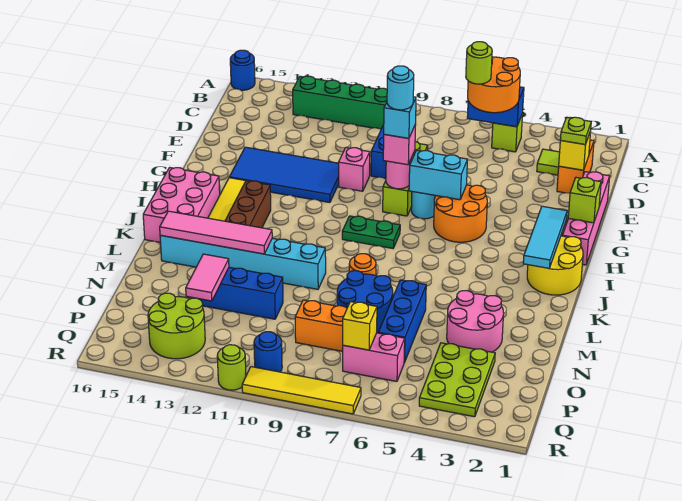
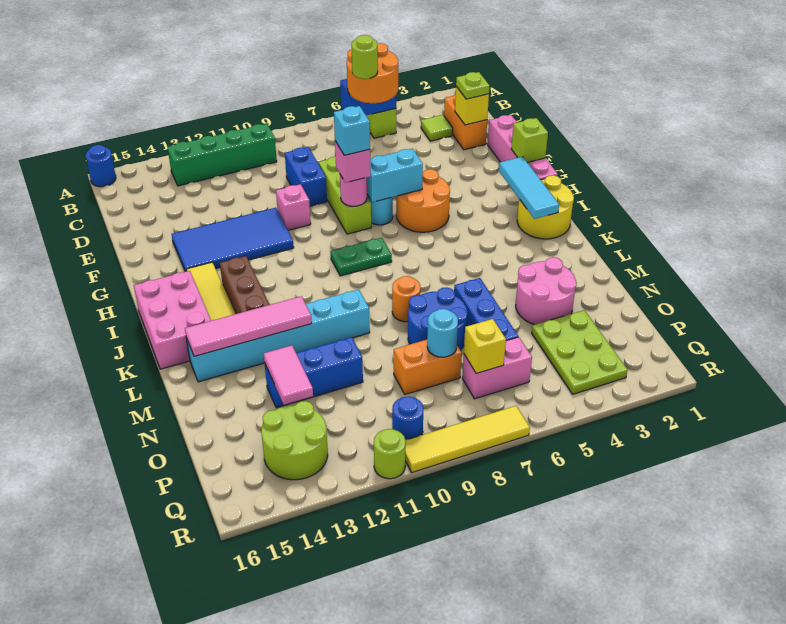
cyan 1x1 round brick [387,66,414,110] -> cyan 1x1 round brick moved to [427,309,458,357]

